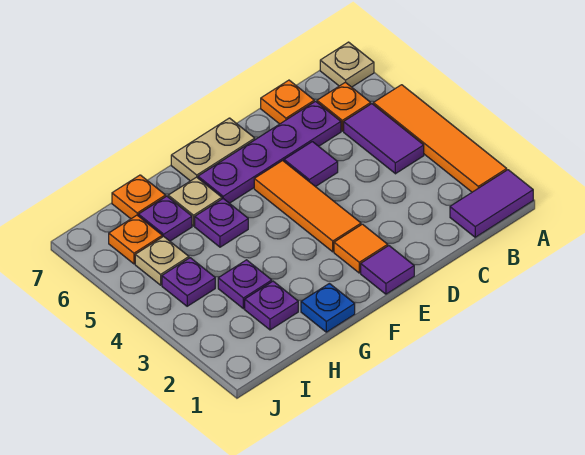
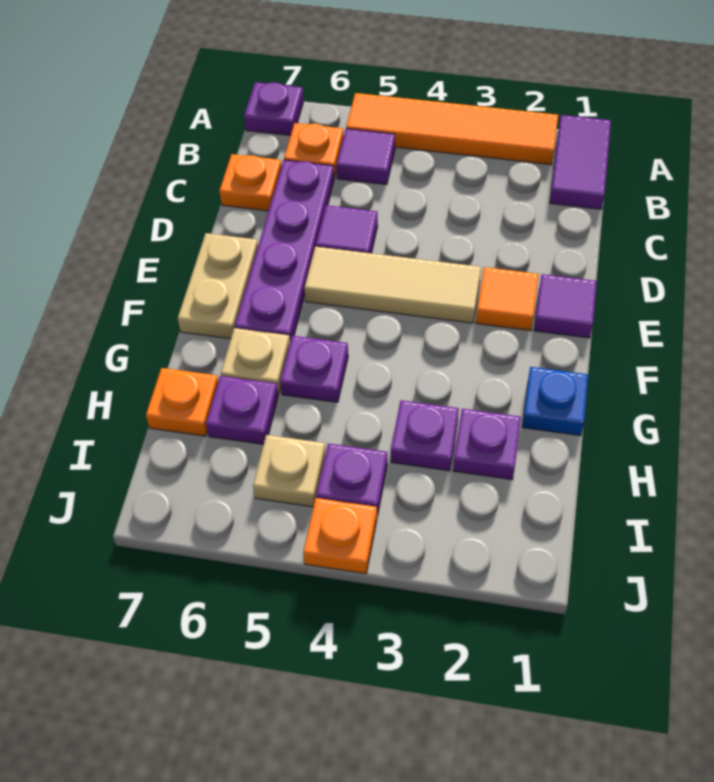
tan 1x1 plate [320,42,374,87] -> purple 1x1 plate [244,82,303,135]
purple 1x2 tile [344,104,424,174] -> purple 1x1 tile [337,129,395,185]
orange 1x3 tile [254,161,361,252] -> tan 1x3 tile [304,247,481,323]
orange 1x1 plate [109,215,162,264] -> orange 1x1 plate moved to [303,498,377,574]

